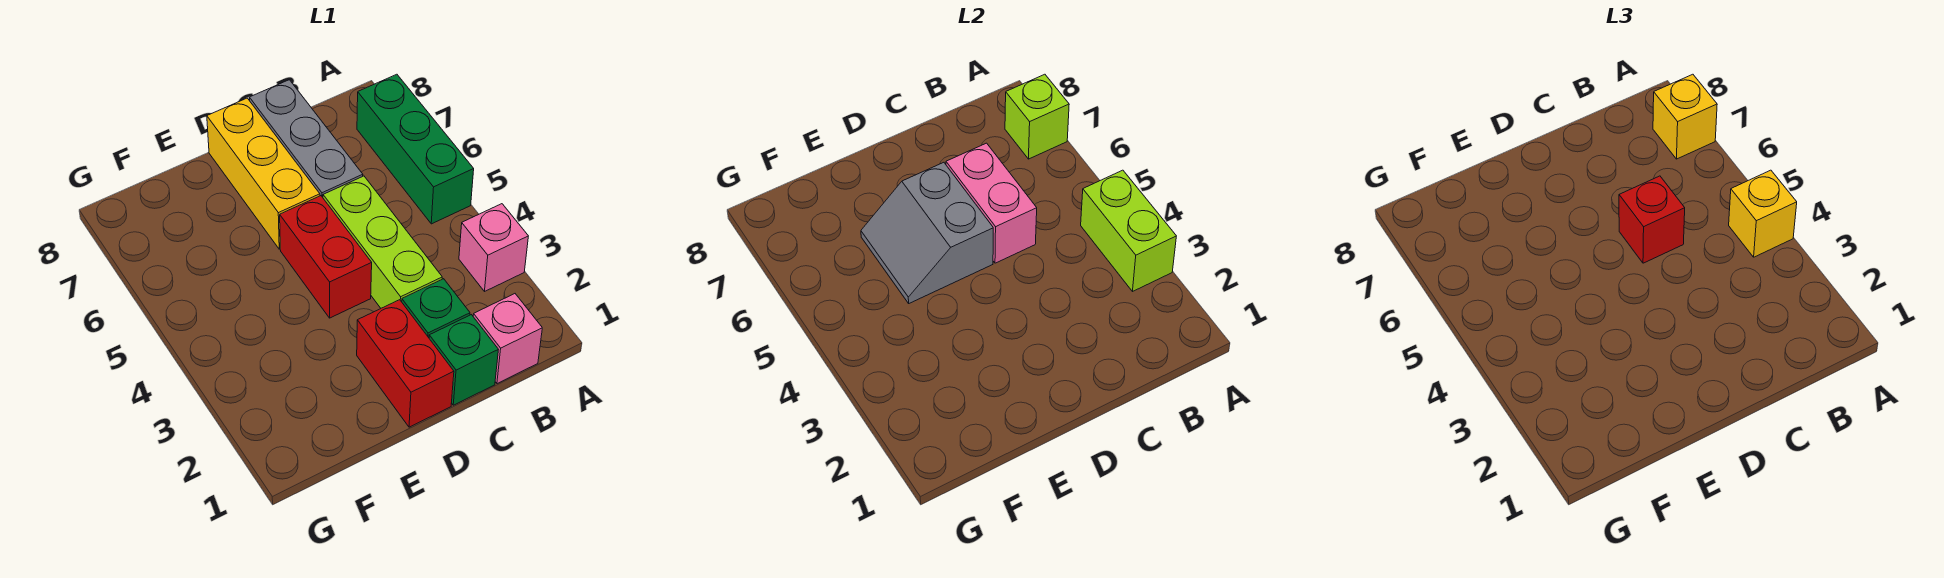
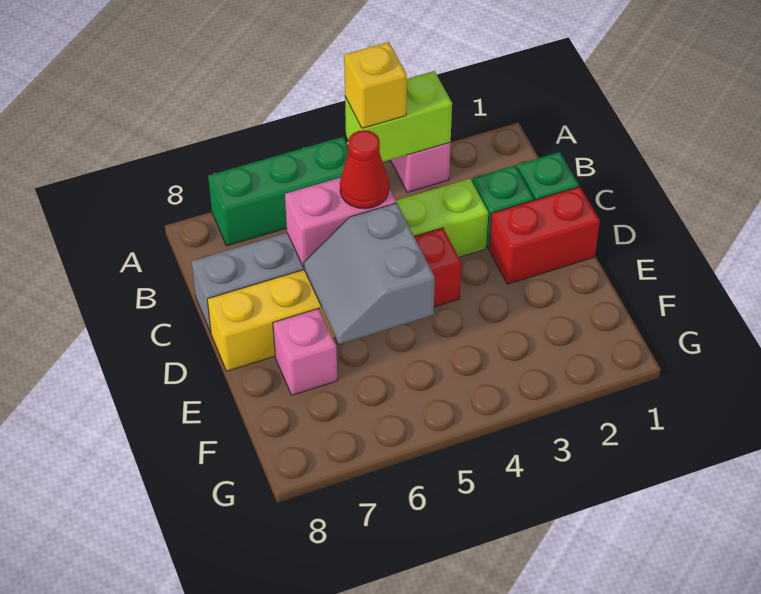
lime 1x1 brick [1005,74,1069,159] -> none
yellow 1x1 brick [1653,74,1717,159] -> none
pink 1x1 brick [473,294,542,384] -> pink 1x1 brick moved to [273,308,337,395]
red 1x1 brick [1619,176,1685,263] -> red 1x1 cone [340,130,389,209]
grey 2x2 slope [861,162,993,303] -> grey 2x2 slope turned to [304,203,435,344]

